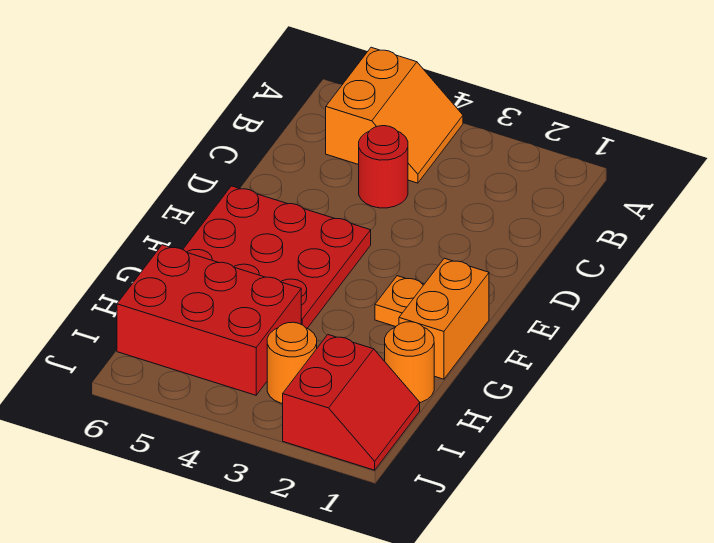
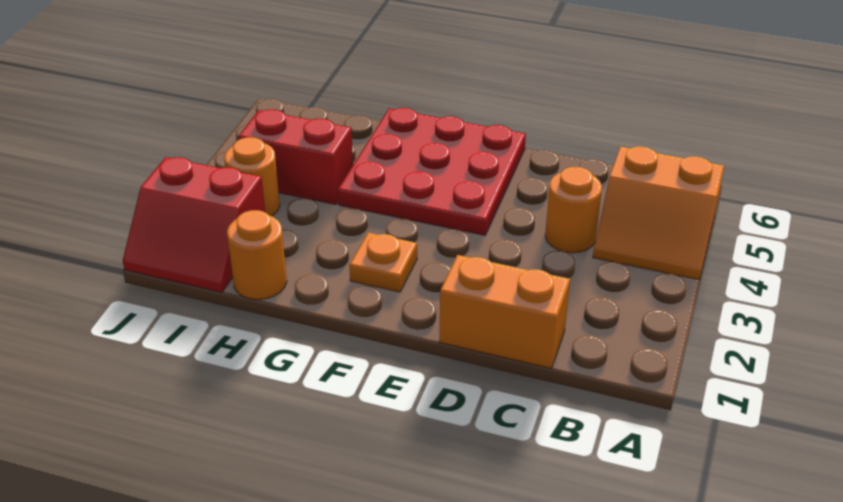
red 1x1 round brick [359,126,408,208] -> orange 1x1 round brick [545,167,602,253]
orange 1x2 brick [399,258,489,379] -> orange 1x2 brick moved to [439,255,570,368]
red 2x3 brick [117,245,301,395] -> red 1x2 brick [238,109,353,205]

